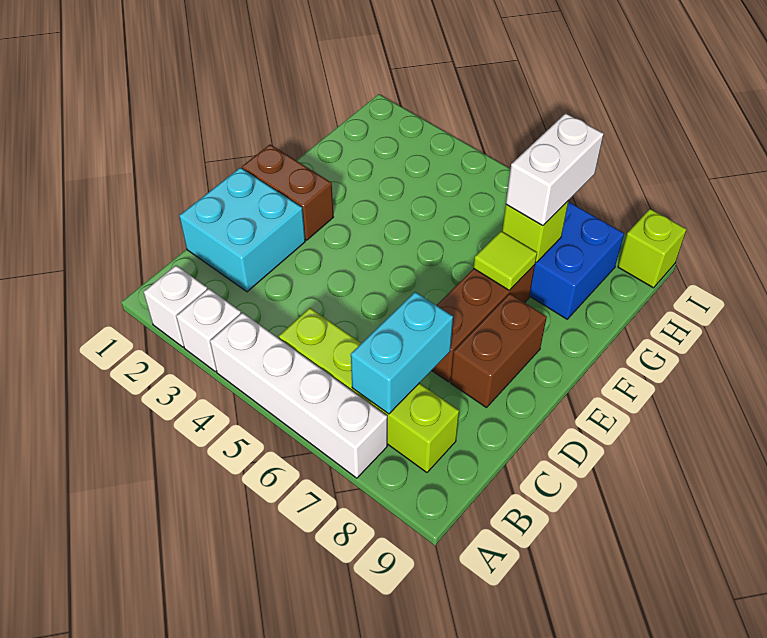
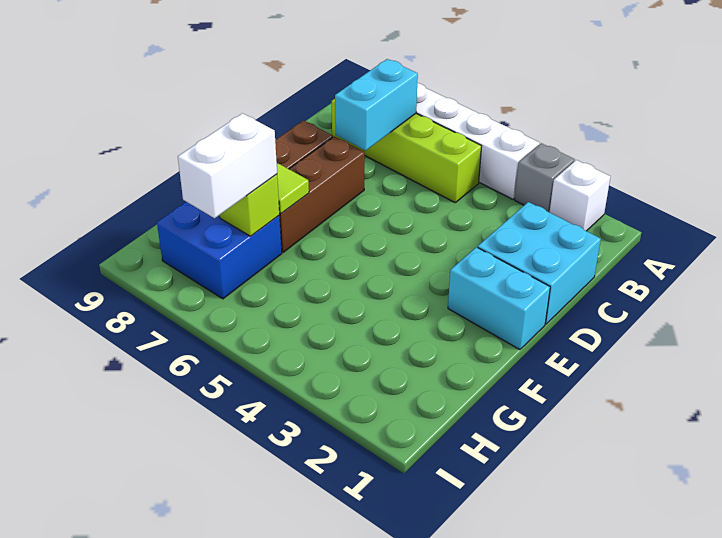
white 1x1 brick [176,289,241,372] -> grey 1x1 brick [515,143,575,212]
brown 1x2 brick [242,145,333,240] -> cyan 1x2 brick [448,247,550,350]
lime 1x1 brick [618,209,687,288] -> none

